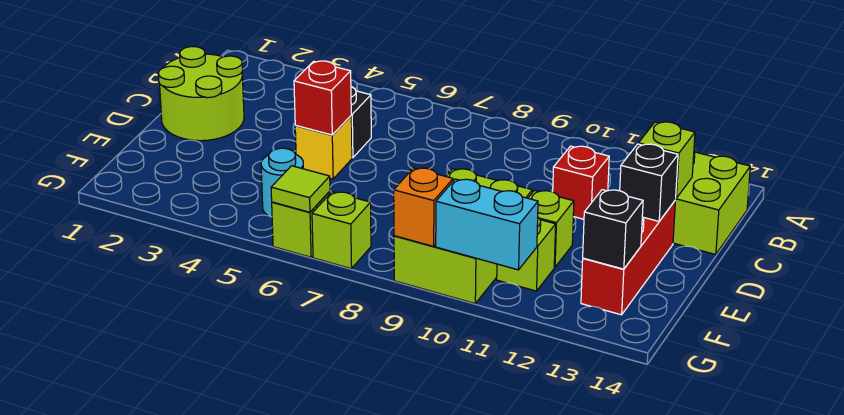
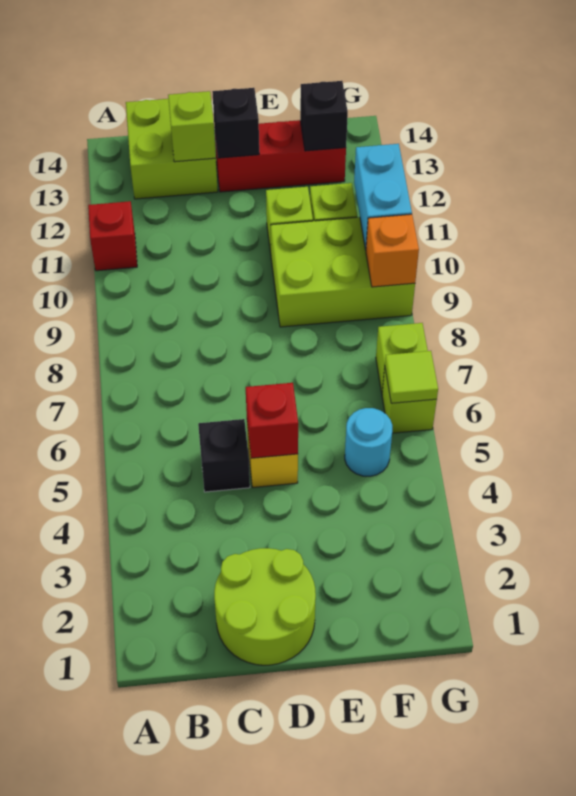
red 1x1 brick [553,146,609,219] -> red 1x1 brick moved to [88,201,137,271]

